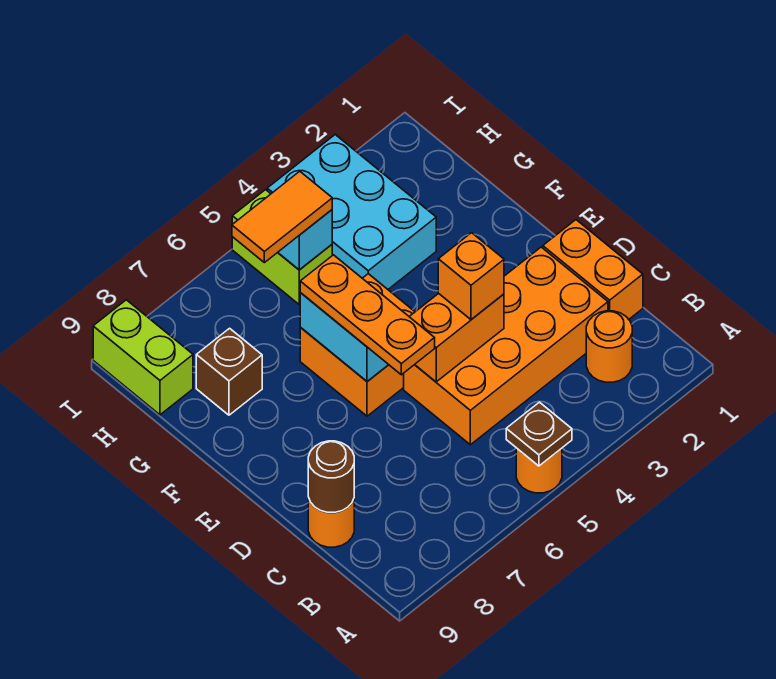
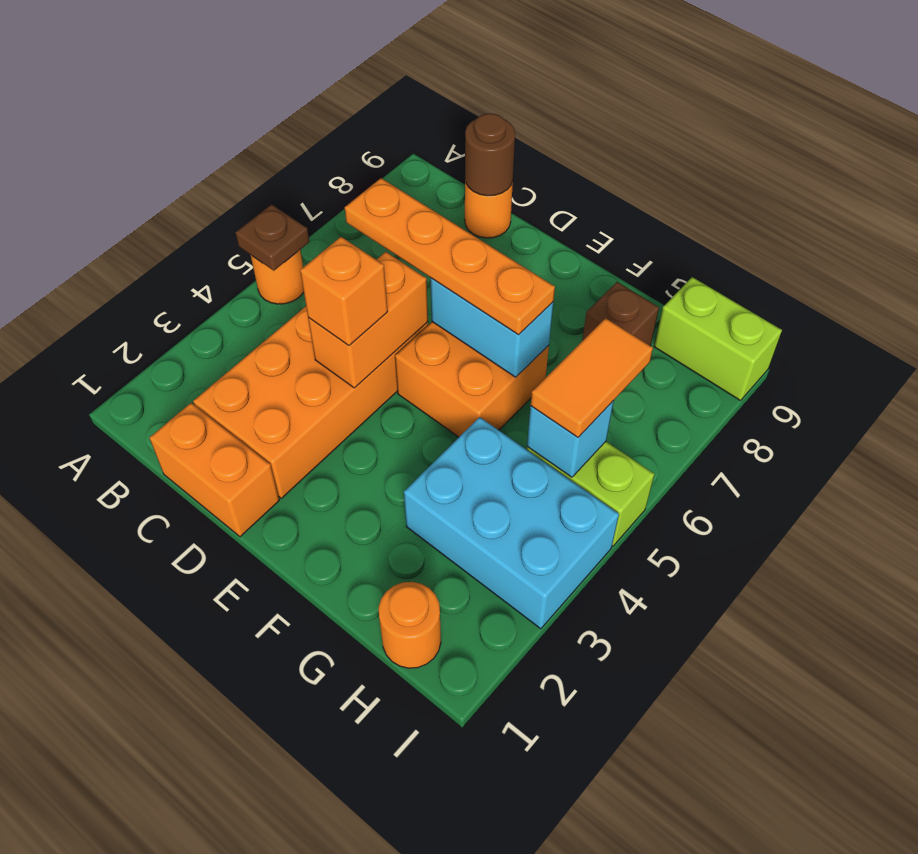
orange 1x1 round brick [586,311,632,382] -> orange 1x1 round brick moved to [379,582,441,668]
orange 1x3 plate [300,255,435,375] -> orange 1x4 plate [345,178,555,335]

